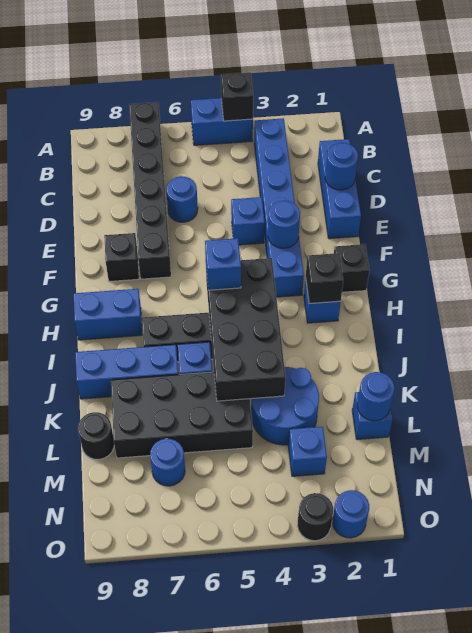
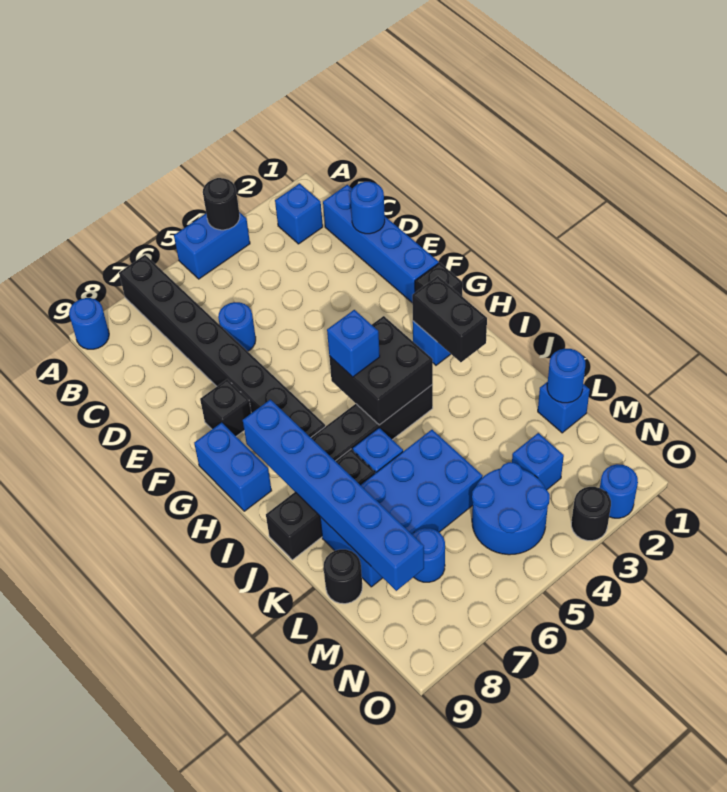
black 1x1 brick [221,72,253,121] -> black 1x1 round brick [203,178,240,230]
black 1x6 brick [129,102,171,279] -> black 1x8 brick [119,255,325,437]
blue 1x6 brick [254,118,304,297] -> blue 1x6 brick moved to [243,399,424,591]
blue 1x3 brick [318,139,361,239] -> blue 1x4 brick [323,185,439,302]
blue 1x1 brick [231,197,265,245] -> blue 1x1 brick moved to [275,184,323,244]
blue 1x1 round brick [268,201,300,248] -> blue 1x1 round brick moved to [69,298,109,349]
black 1x1 brick [306,253,343,304] -> black 1x2 brick [412,276,487,362]
black 2x4 brick [206,258,286,401] -> black 2x2 brick [329,316,433,425]
blue 1x2 brick [74,289,142,340] -> blue 1x2 brick turned to [194,423,272,511]
blue 1x3 brick [75,345,178,399] -> black 1x3 brick [266,449,375,560]
blue 2x2 round brick [251,367,319,445] -> blue 2x2 round brick moved to [472,462,550,555]
black 2x4 brick [111,372,253,458] -> blue 2x4 brick [320,430,483,587]

